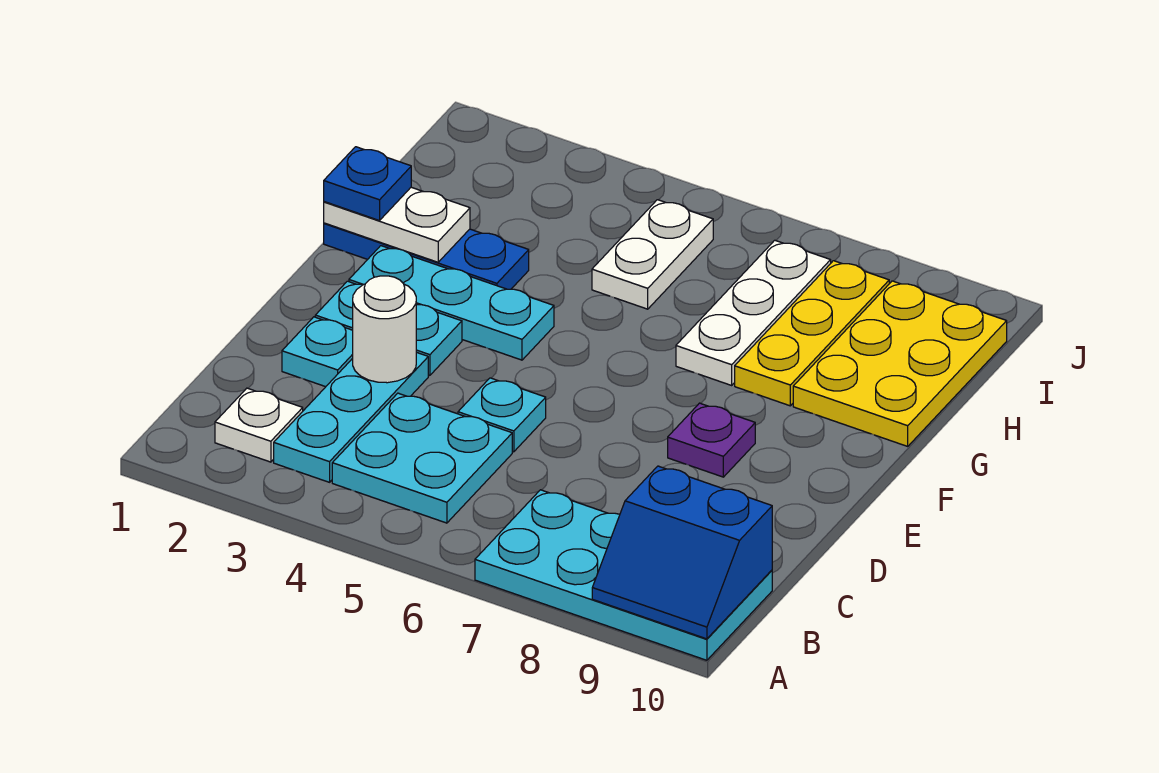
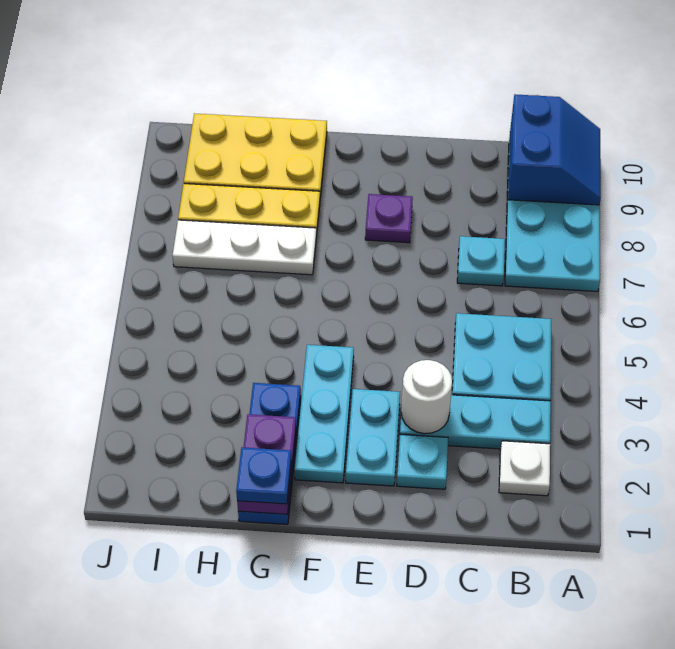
cyan 1x1 plate [458,378,546,452] -> cyan 1x1 plate moved to [457,236,505,286]
white 1x2 plate [324,187,470,262] -> purple 1x2 plate [237,414,296,514]
white 1x2 plate [592,200,713,309] -> none

